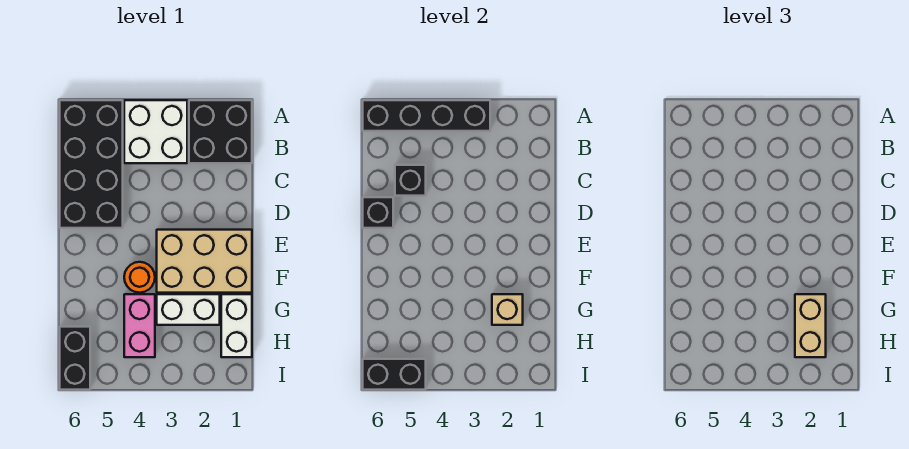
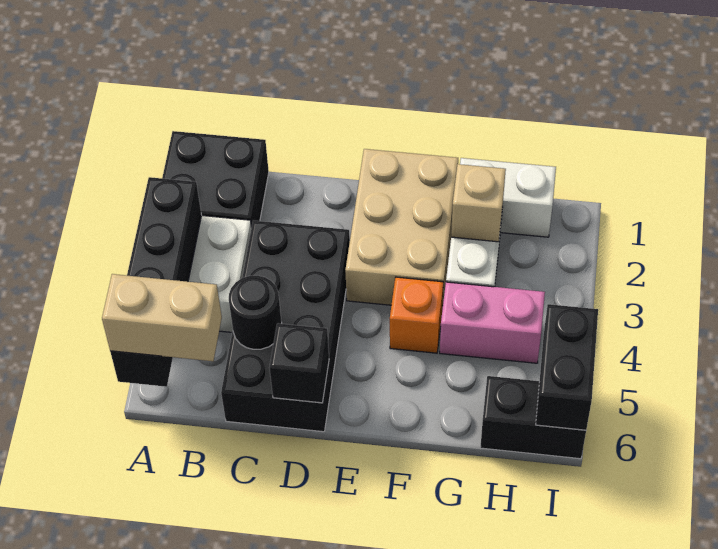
black 2x4 brick [60,100,123,228] -> black 2x4 brick turned to [221,220,350,432]
black 1x1 brick [395,165,426,196] -> black 1x1 round brick [229,275,282,349]
orange 1x1 round brick [124,262,155,293] -> orange 1x1 brick [390,277,443,353]
tan 1x2 brick [795,294,826,357] -> tan 1x2 brick moved to [102,274,222,361]

